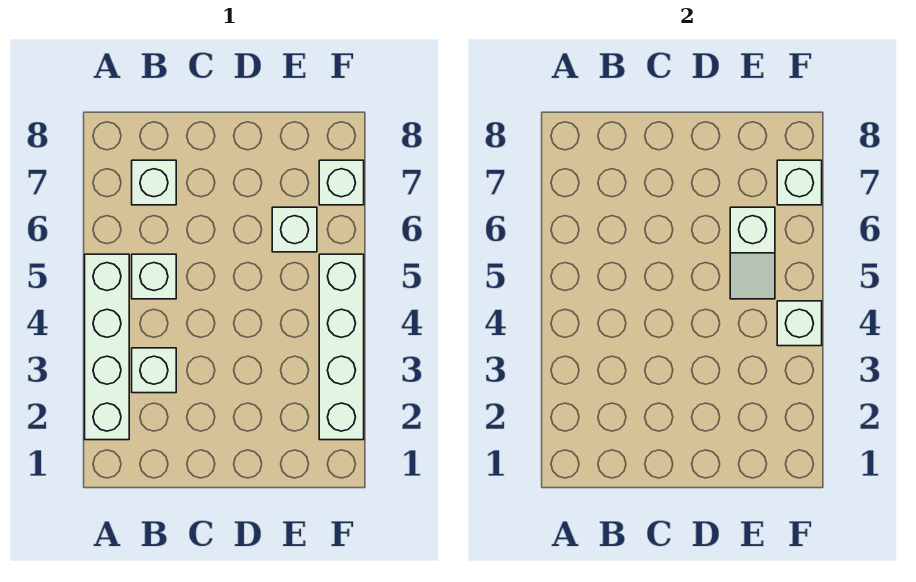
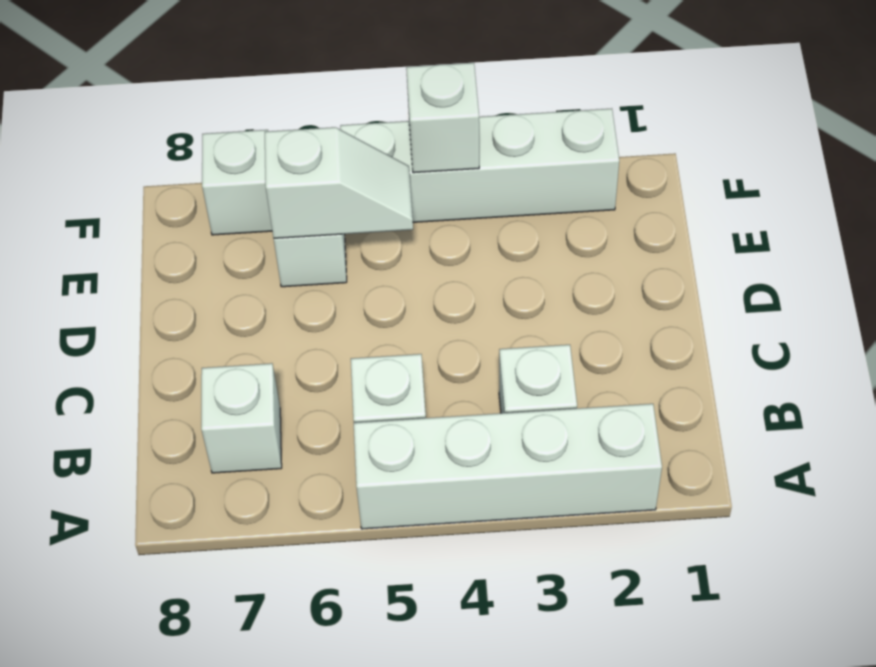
white 1x1 brick [777,160,822,205] -> none

